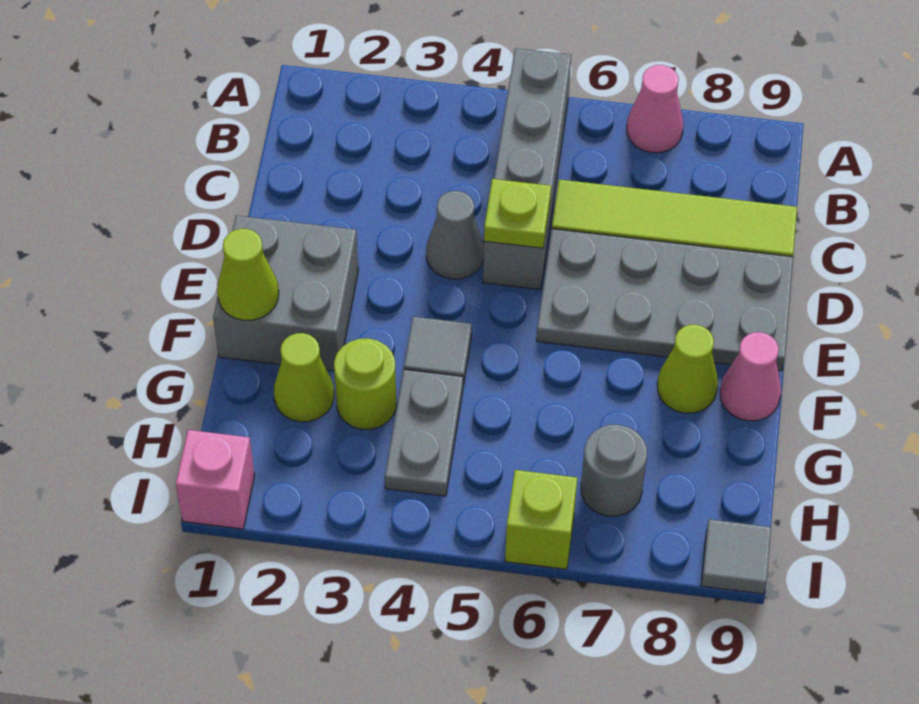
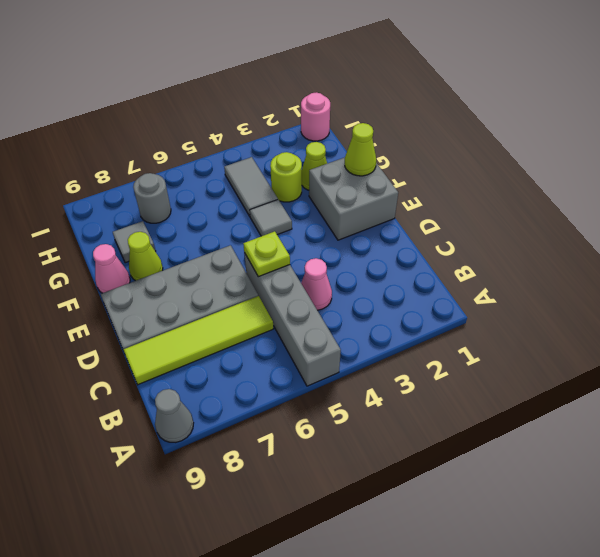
pink 1x1 cone [627,65,683,153] -> pink 1x1 cone moved to [301,258,332,310]
grey 1x1 cone [426,191,484,279] -> grey 1x1 cone moved to [155,389,193,442]
grey 1x2 plate [385,369,463,496] -> grey 1x2 tile [224,157,278,216]
pink 1x1 brick [176,430,255,529] -> pink 1x1 round brick [301,92,330,141]
lime 1x1 brick [505,470,577,569] -> none
grey 1x1 tile [701,519,771,594] -> grey 1x1 tile moved to [113,221,156,263]

